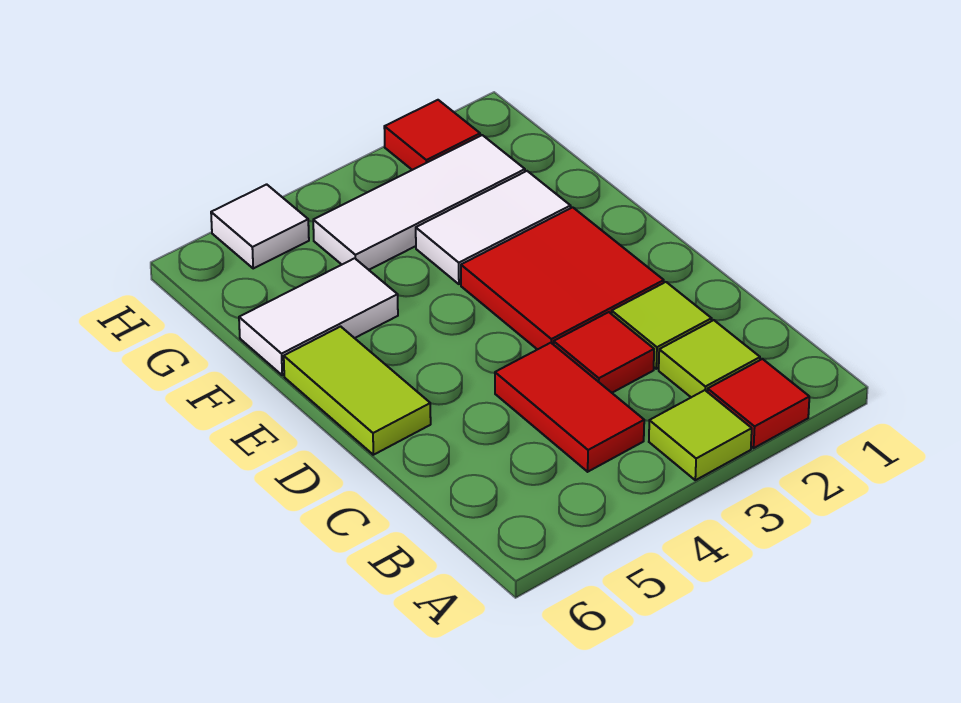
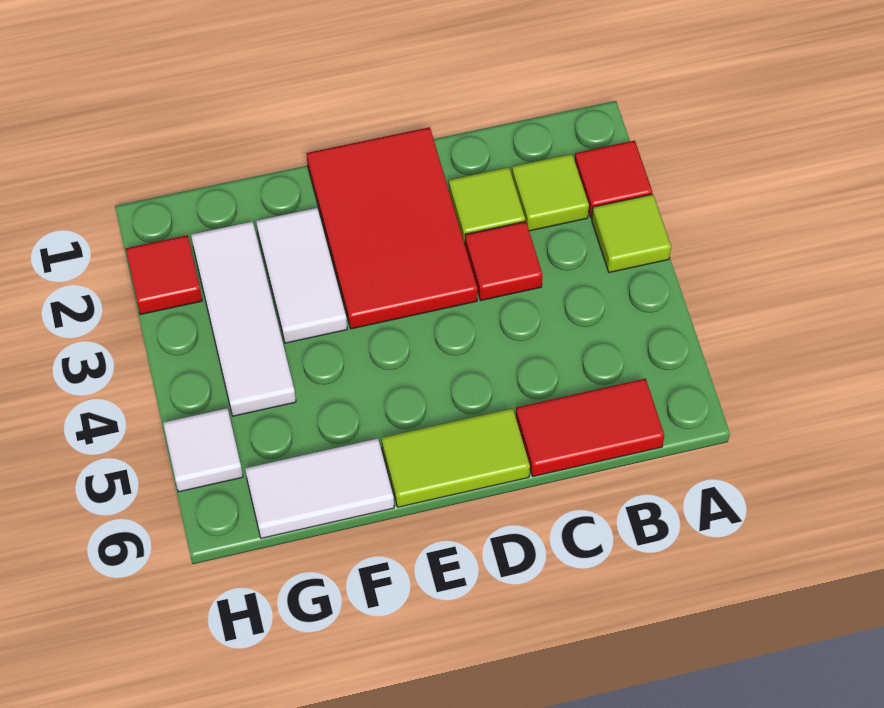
red 1x2 tile [495,343,644,472] -> red 1x2 tile moved to [516,379,664,477]
red 2x2 tile [461,207,664,350] -> red 2x3 tile [306,127,478,329]
white 1x2 tile [239,258,398,375] -> white 1x2 tile turned to [245,439,394,538]

